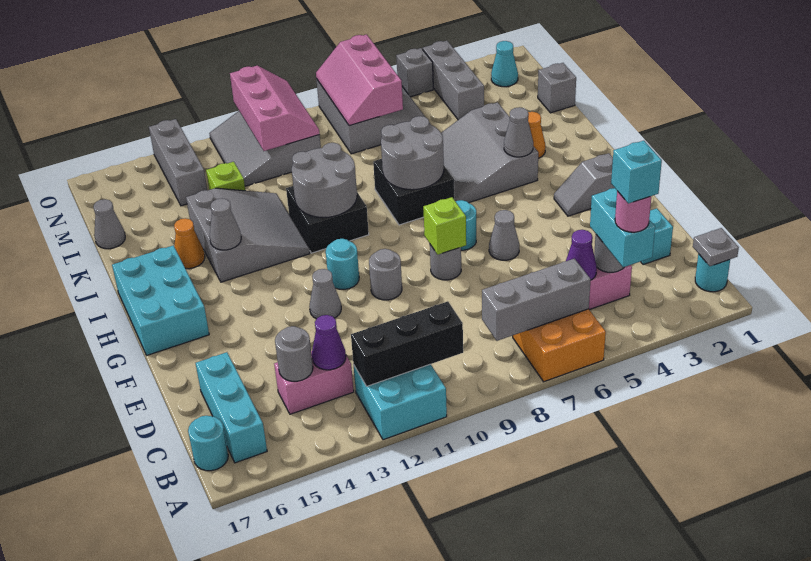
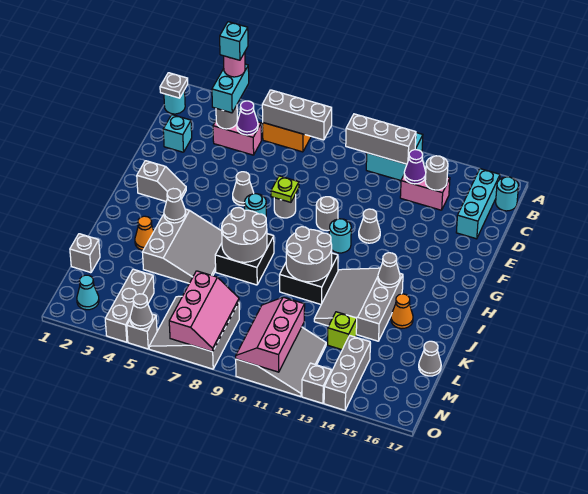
black 1x3 brick [351,301,463,386] -> grey 1x3 brick [346,114,416,164]
lime 1x1 brick [423,197,466,255] -> lime 1x1 plate [271,176,299,202]
cyan 2x3 brick [112,245,209,355] -> none
none -> grey 1x1 cone [130,294,153,329]
none -> grey 1x1 brick [302,363,331,403]

